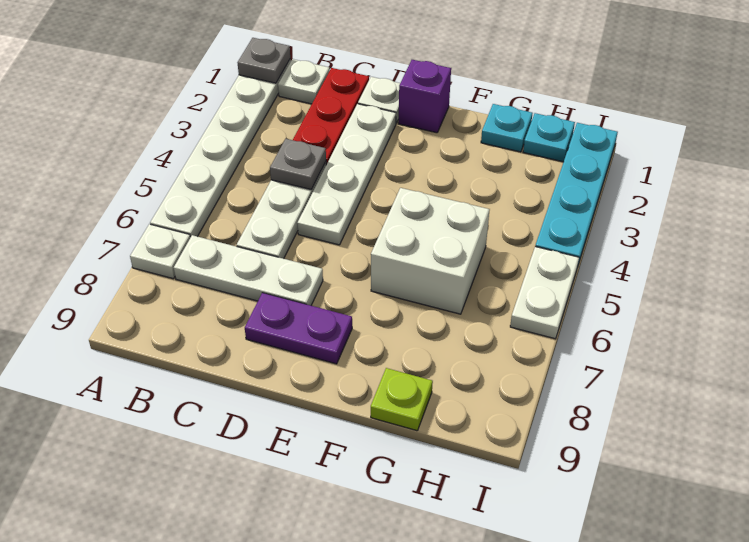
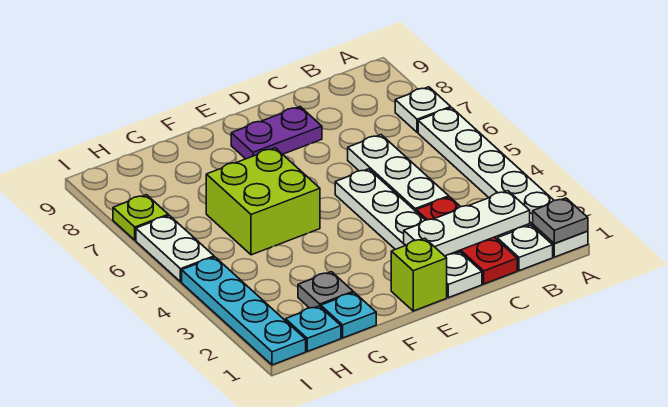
white 1x3 plate [174,235,323,305] -> white 1x3 plate moved to [404,191,530,256]
grey 1x1 plate [270,139,326,189] -> grey 1x1 plate moved to [298,272,353,308]
purple 1x1 brick [399,60,451,133] -> lime 1x1 brick [391,238,447,311]
white 2x2 brick [371,188,490,314] -> lime 2x2 brick [206,148,320,255]
lime 1x1 plate [371,368,433,431] -> lime 1x1 plate moved to [113,195,168,240]

